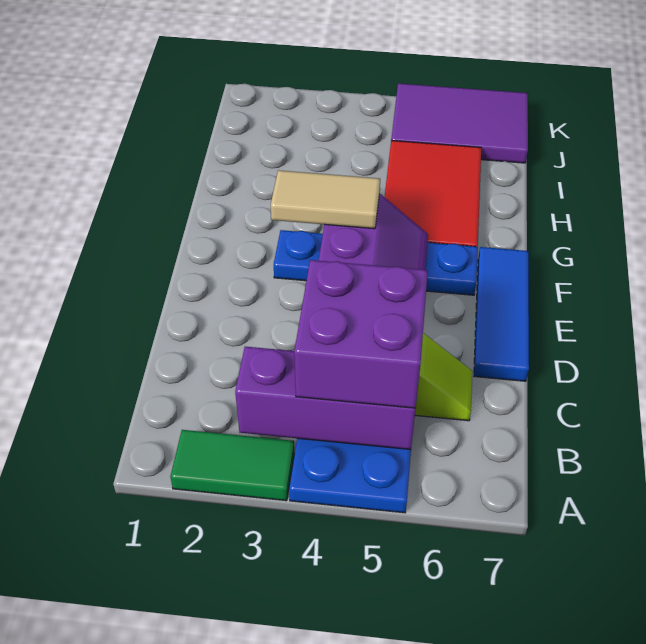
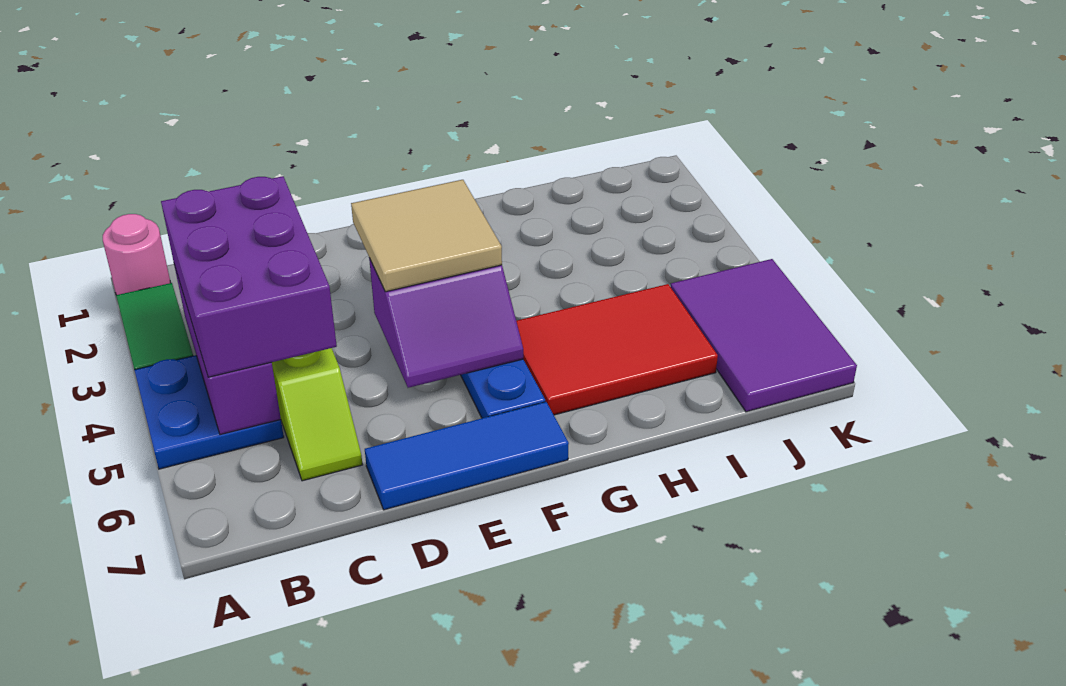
none -> pink 1x1 round brick [103,214,171,295]
purple 2x2 brick [294,260,428,408] -> purple 2x3 brick [161,176,337,377]
tan 1x2 tile [271,170,380,229] -> tan 2x2 tile [351,180,502,292]

